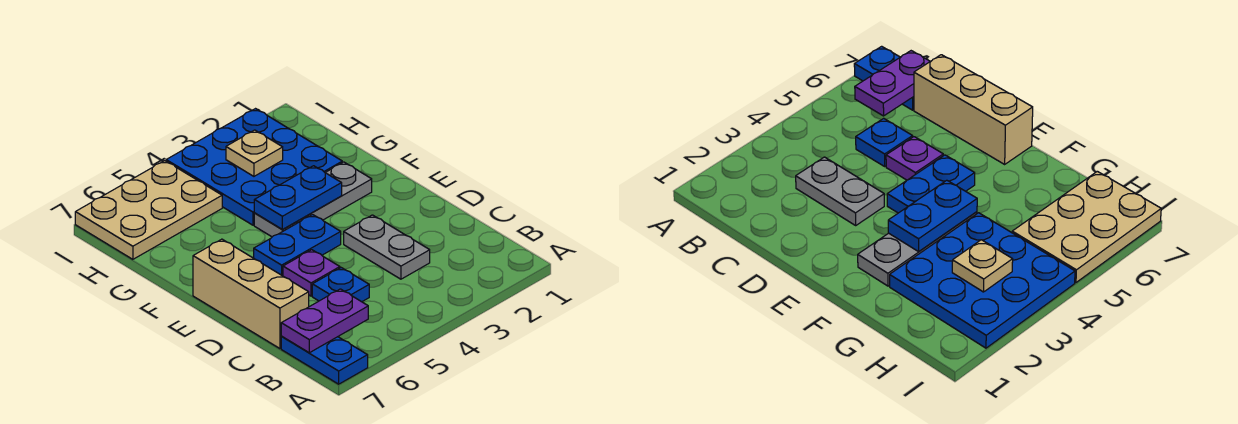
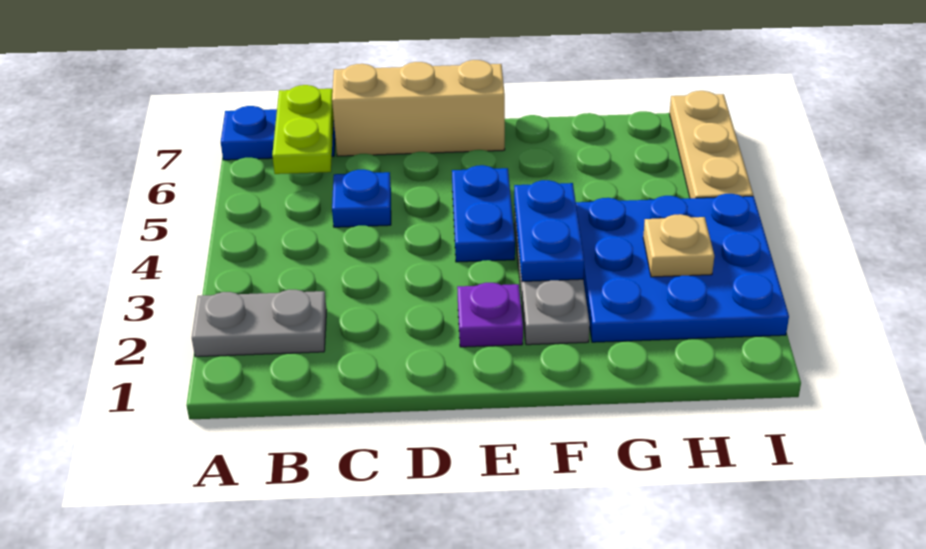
purple 1x2 plate [281,289,368,353] -> lime 1x2 plate [272,85,334,174]
grey 1x2 plate [344,215,430,279] -> grey 1x2 plate moved to [192,290,327,357]
purple 1x1 plate [283,250,340,296] -> purple 1x1 plate moved to [457,283,523,347]
tan 2x3 plate [75,161,222,259] -> tan 1x3 plate [670,91,753,198]

